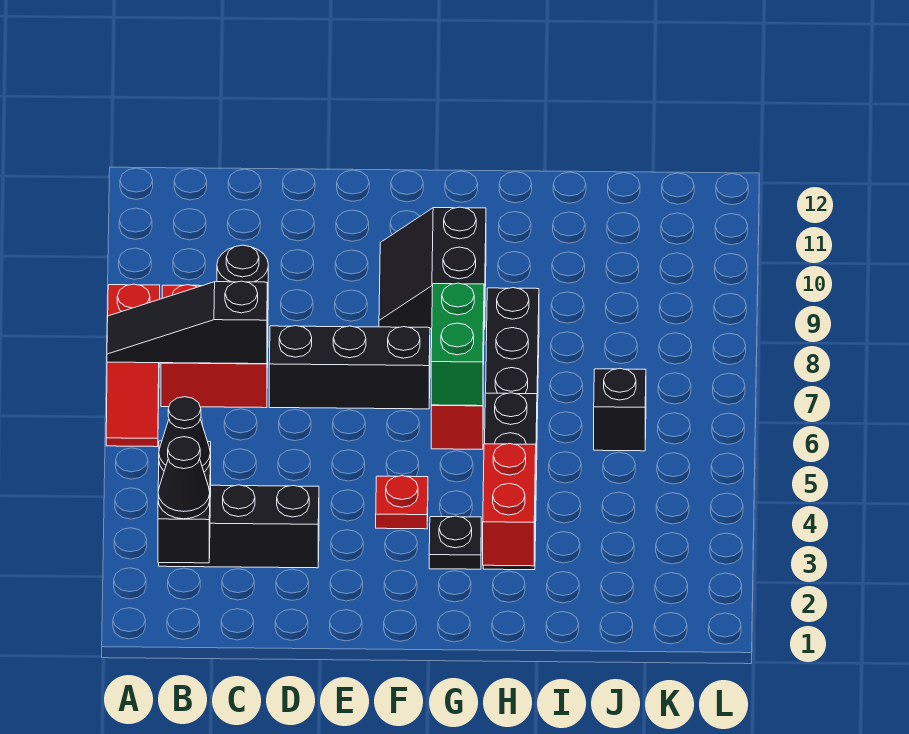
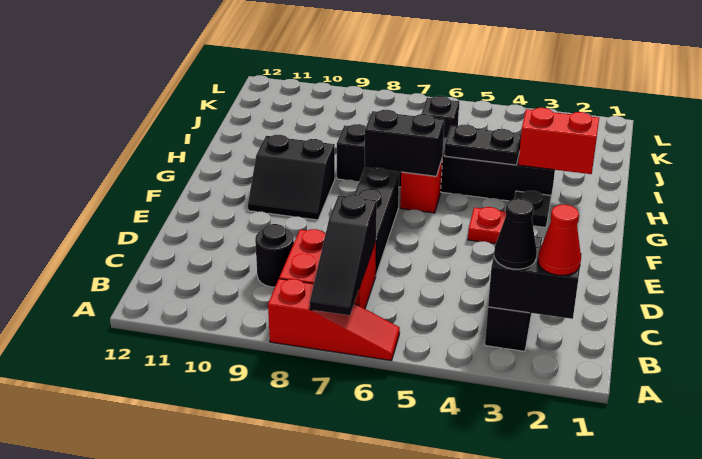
black 1x1 cone [158,437,210,519] -> red 1x1 cone [538,205,581,275]
green 1x2 brick [431,283,484,406] -> black 1x2 brick [365,110,444,176]

